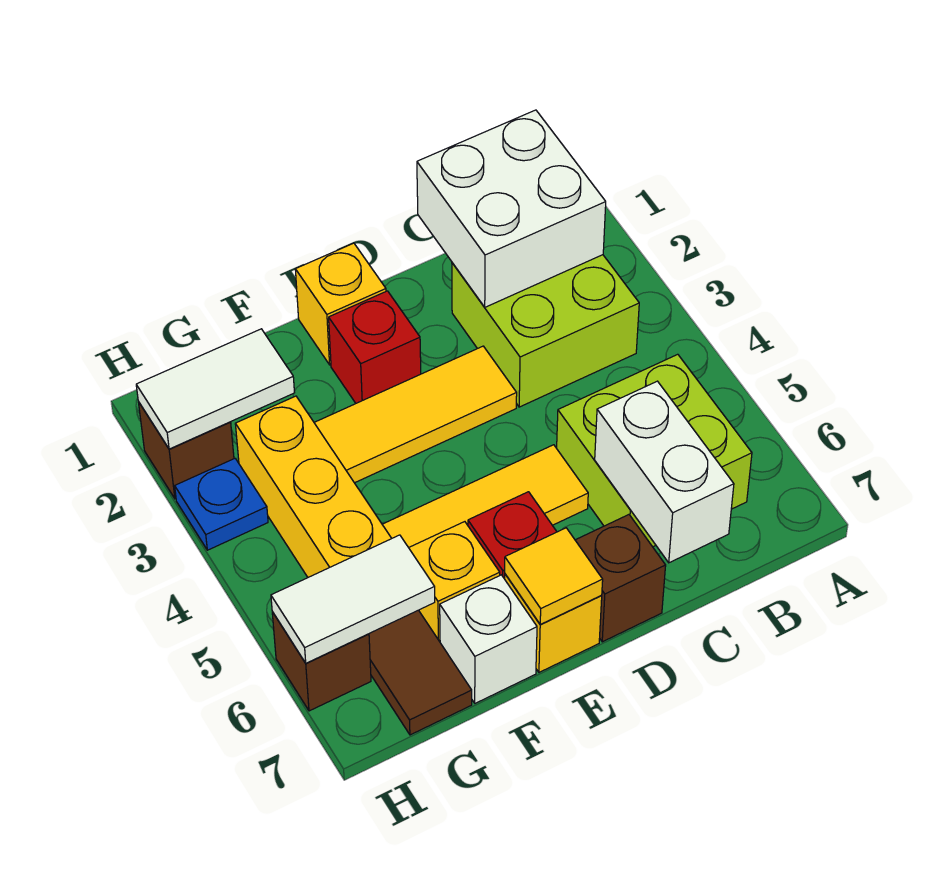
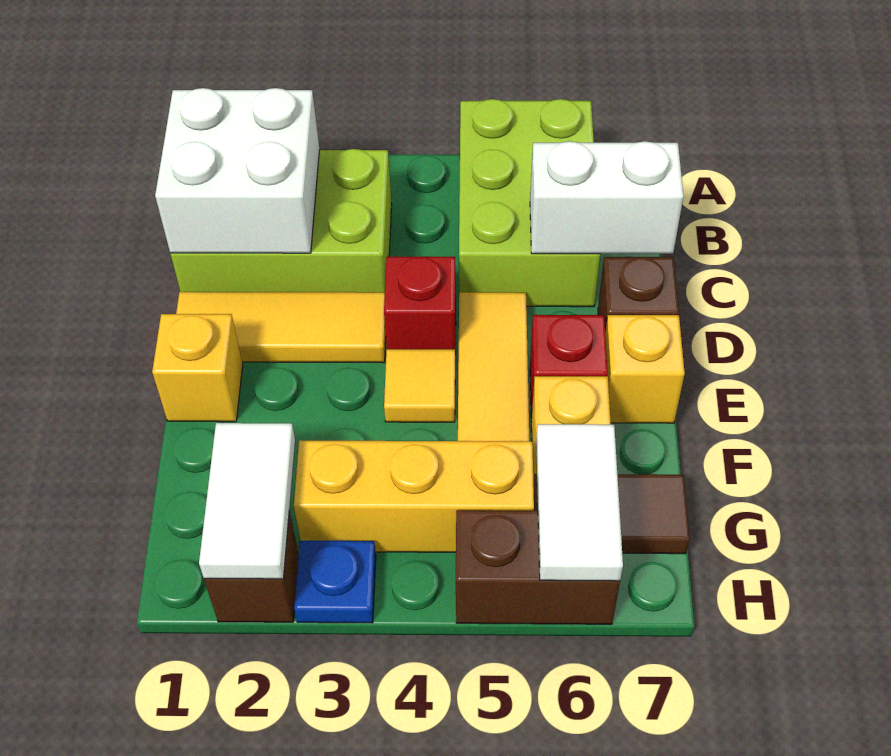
lime 2x2 brick [452,255,639,407] -> lime 2x3 brick [170,149,392,292]
lime 2x2 brick [557,354,752,547] -> lime 2x3 brick [459,99,600,307]
yellow 1x3 tile [314,346,517,483] -> yellow 1x3 tile turned to [176,292,386,363]
red 1x1 brick [329,291,421,403] -> red 1x1 brick moved to [384,257,456,355]
yellow 1x1 tile [505,528,603,624] -> yellow 1x1 tile moved to [384,349,455,422]
white 1x1 brick [440,575,537,703] -> none
brown 1x1 brick [272,612,371,711] -> brown 1x2 brick [456,510,620,624]

